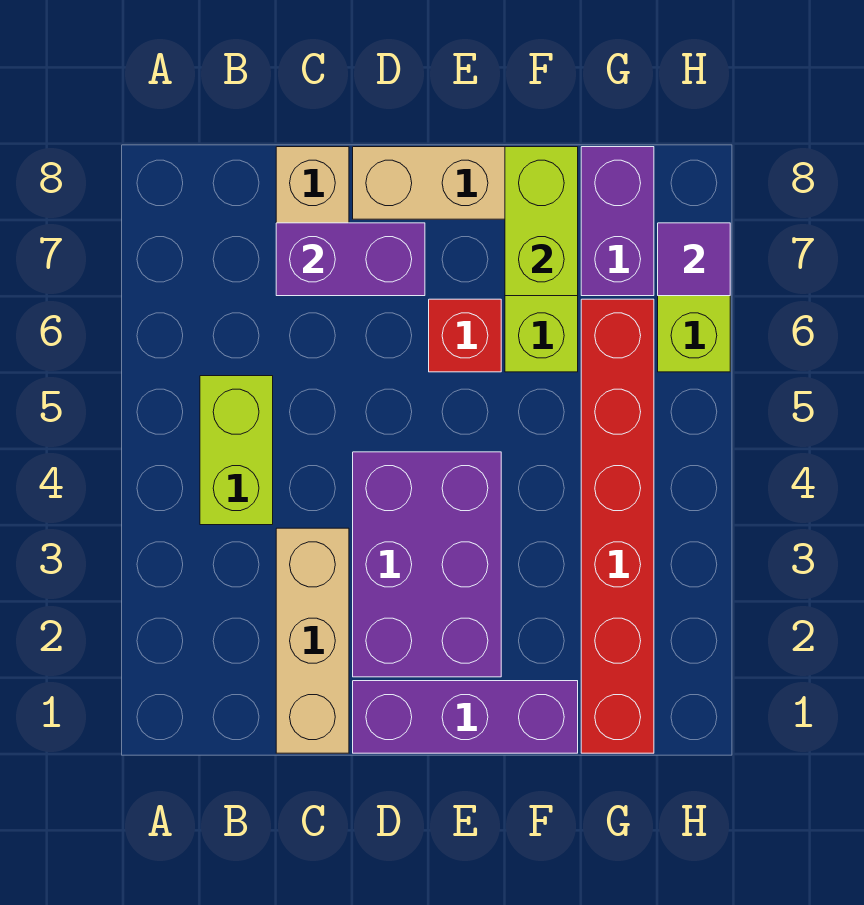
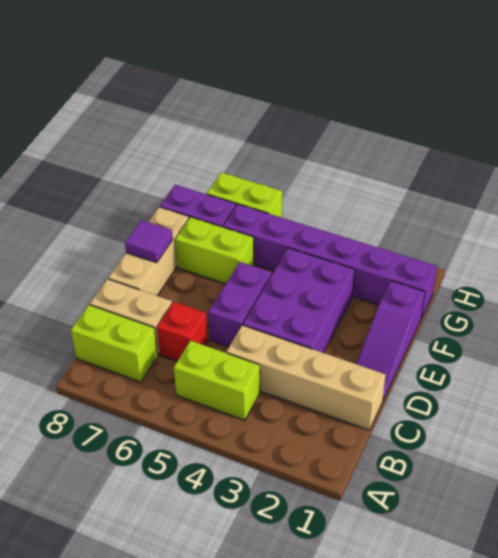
tan 1x3 brick [276,528,349,753] -> tan 1x4 brick [226,325,386,430]
purple 1x2 brick [276,223,425,296] -> purple 1x2 brick moved to [208,262,272,347]
purple 1x3 brick [353,681,578,753] -> purple 1x3 slope [357,281,425,400]
purple 2x3 brick [353,452,501,677] -> purple 2x3 brick turned to [243,248,354,353]
red 1x1 brick [429,299,501,372] -> red 1x1 brick moved to [157,302,208,361]
lime 1x2 brick [505,147,578,296] -> lime 1x2 brick moved to [71,305,158,382]
red 1x6 brick [581,299,654,753] -> purple 1x6 brick [223,204,437,319]
purple 1x1 tile [658,223,730,296] -> purple 1x1 tile moved to [125,220,173,263]

